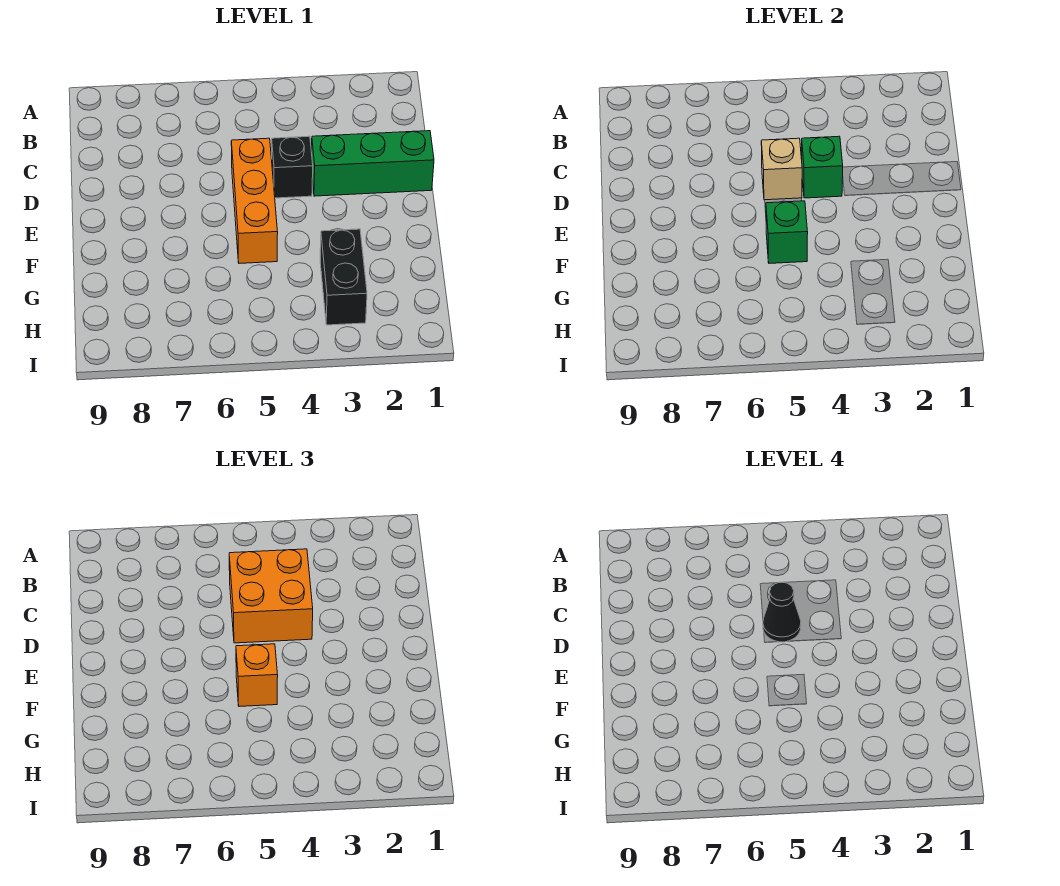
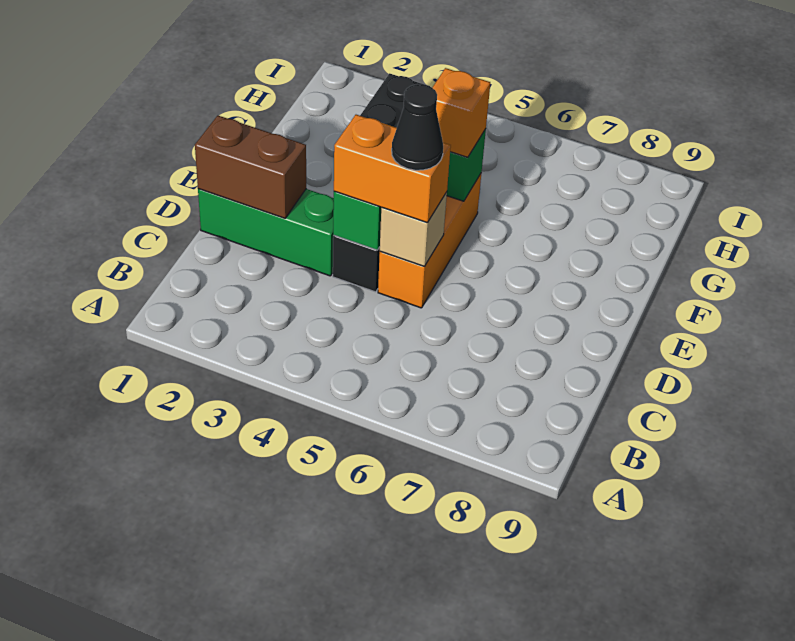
orange 2x2 brick [229,549,313,643] -> orange 1x2 brick [334,115,451,223]
none -> brown 1x2 brick [195,116,306,218]

